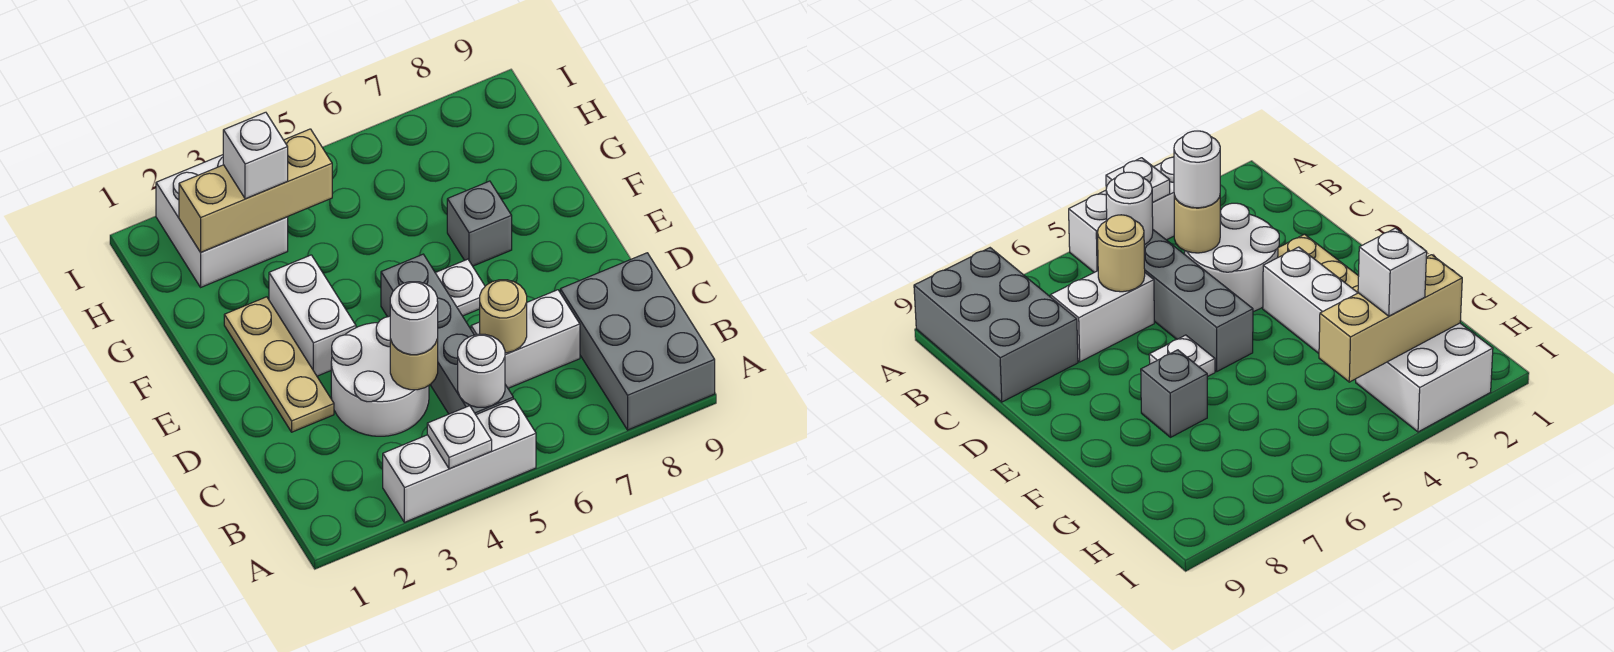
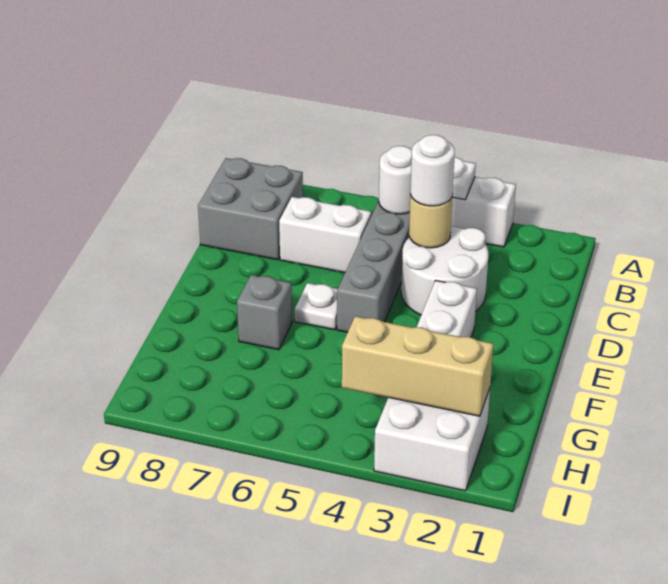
grey 2x3 brick [560,253,715,430] -> grey 2x2 brick [198,158,303,260]
tan 1x1 round brick [480,280,527,353] -> none
tan 1x3 plate [224,297,334,432] -> none
white 1x1 brick [223,112,288,199] -> none

